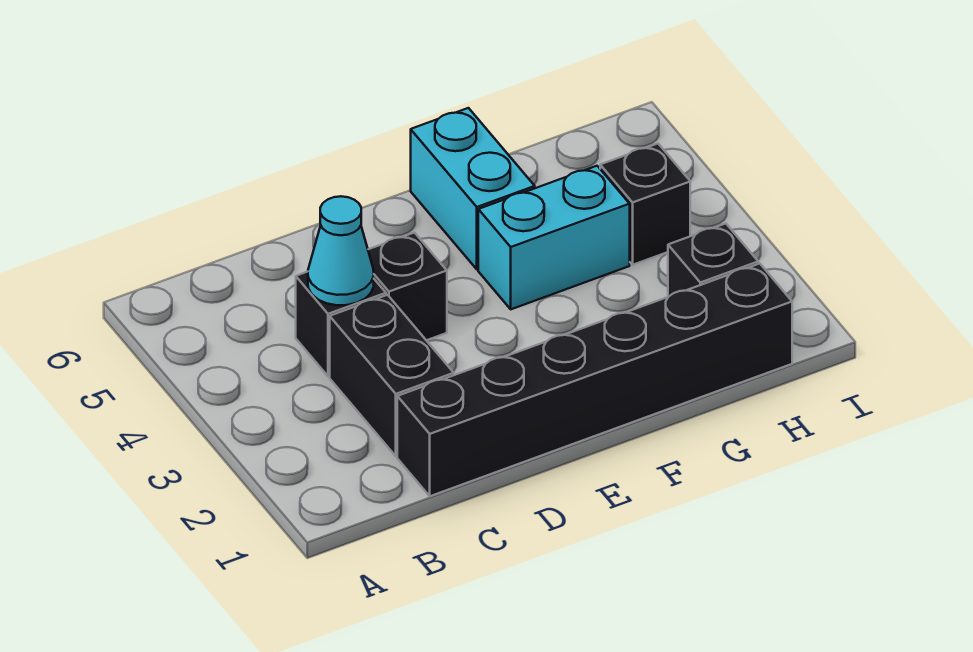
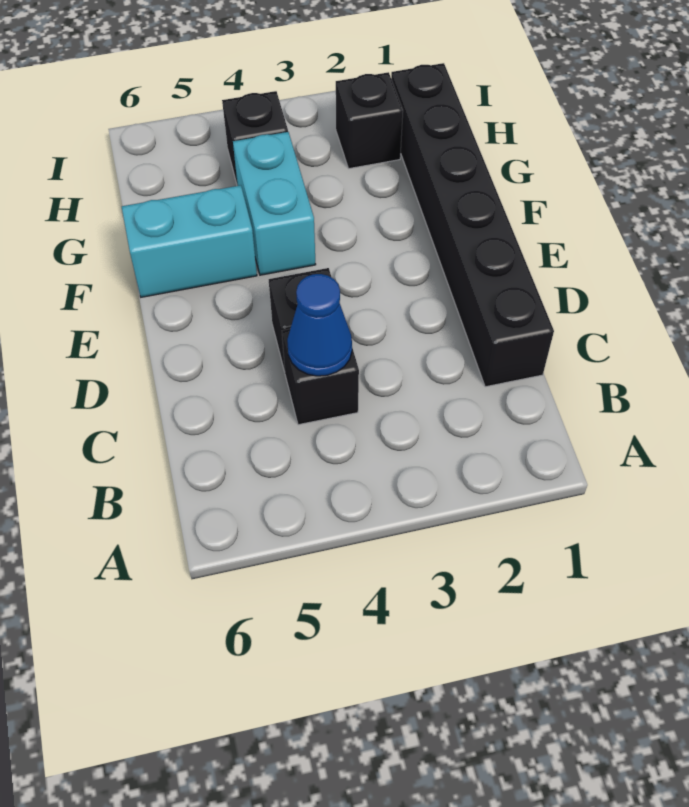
black 1x2 brick [330,295,454,456] -> none
cyan 1x1 cone [308,196,374,305] -> blue 1x1 cone [287,274,352,376]

